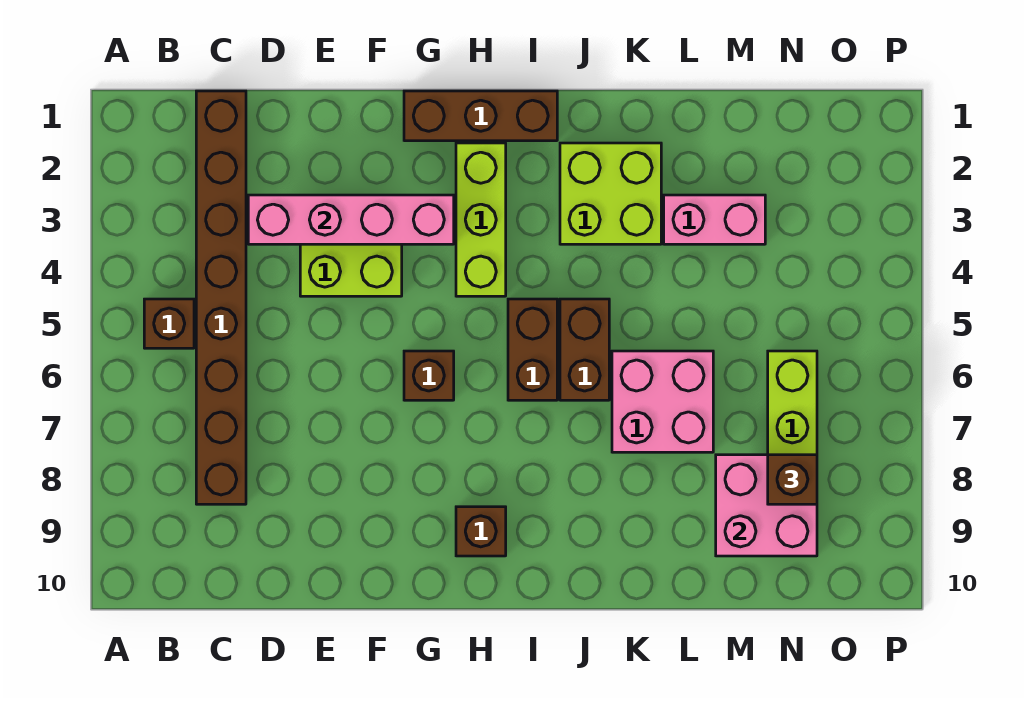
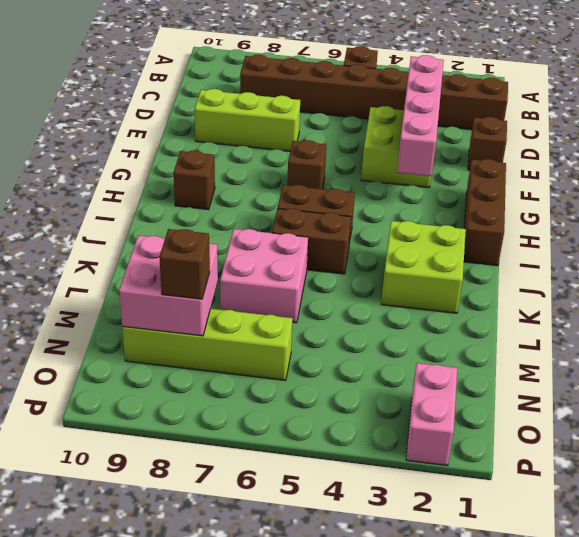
none -> brown 1x1 brick [468,117,507,170]
lime 1x3 brick [456,143,506,296] -> lime 1x3 brick moved to [195,89,300,151]
pink 1x2 brick [664,195,765,244] -> pink 1x2 brick moved to [406,363,457,466]

